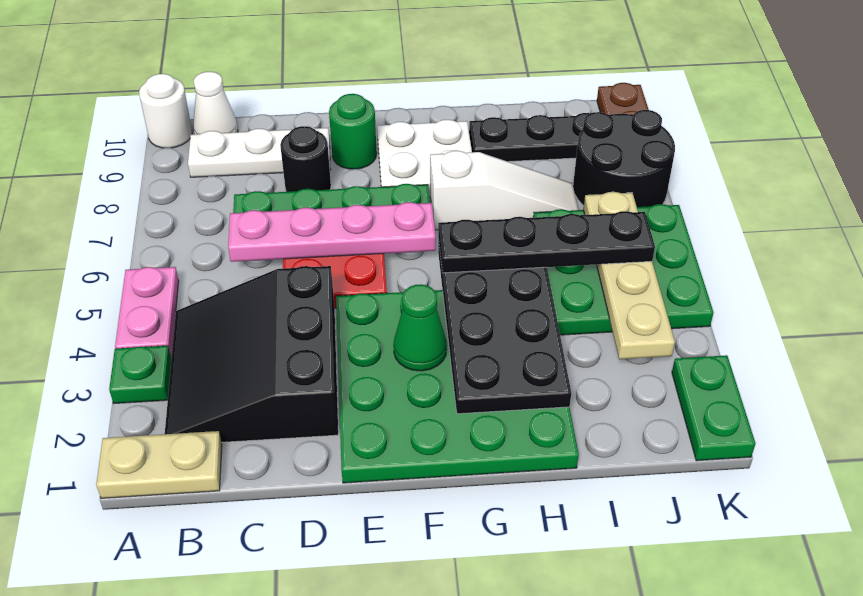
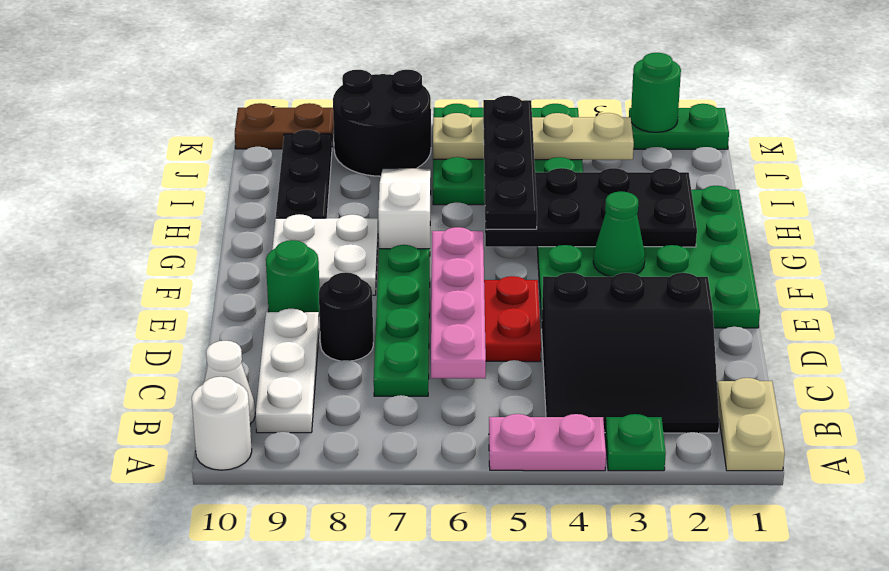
none -> green 1x1 round brick [631,53,681,132]

